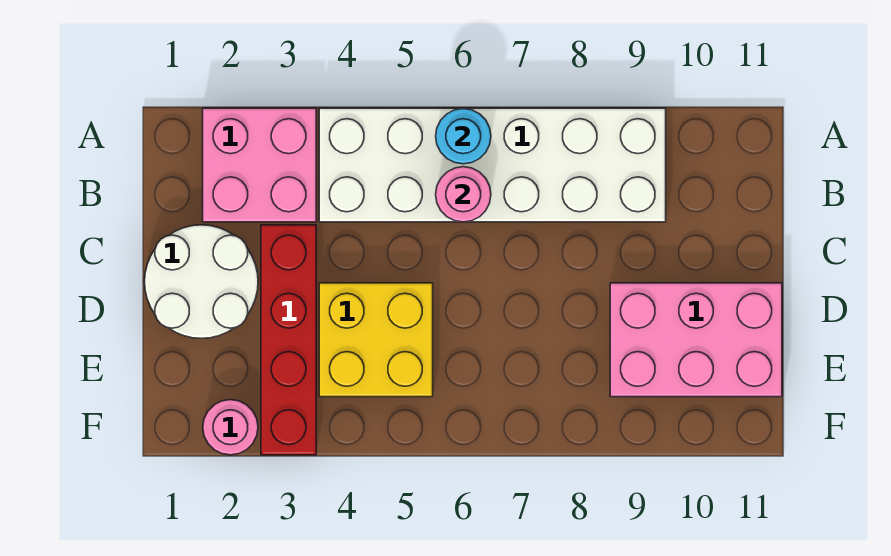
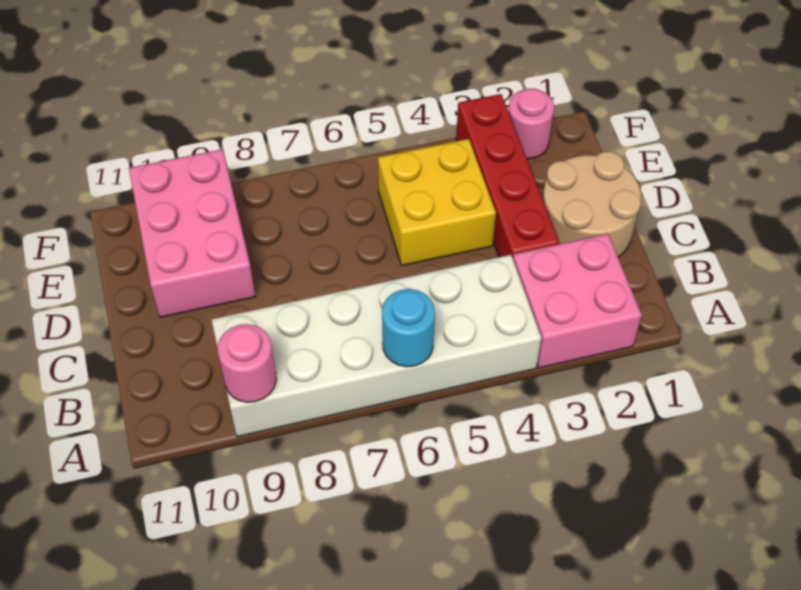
pink 1x1 round brick [436,167,491,222] -> pink 1x1 round brick moved to [218,324,276,402]
white 2x2 round brick [145,225,258,339] -> tan 2x2 round brick [543,151,641,257]
pink 2x3 brick [610,283,782,397] -> pink 2x3 brick turned to [129,149,256,317]

